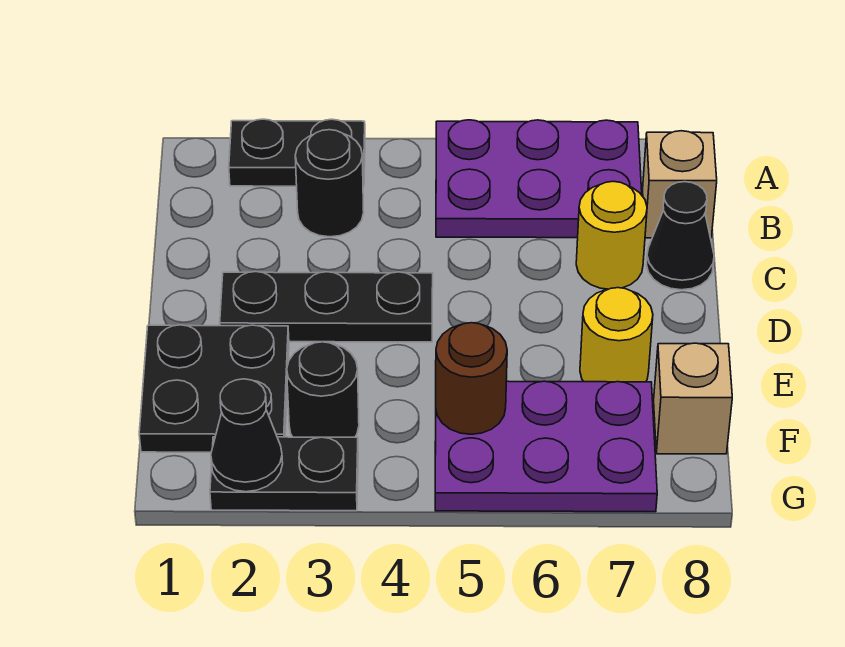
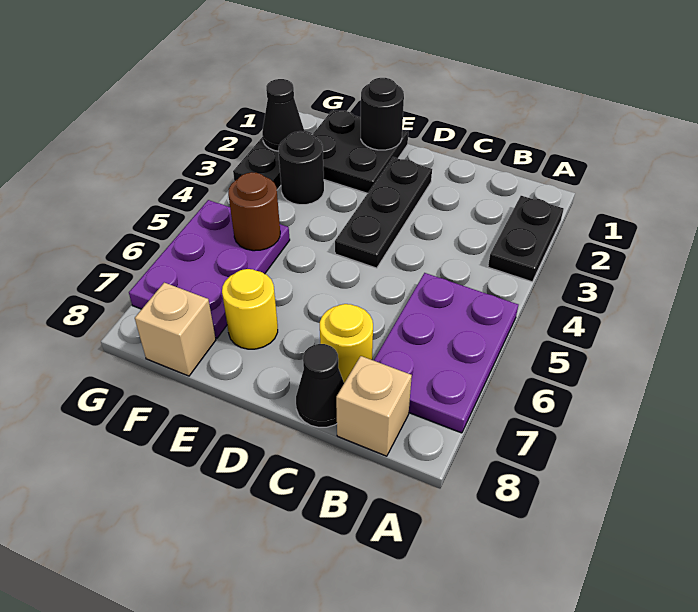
black 1x1 round brick [295,130,364,237] -> black 1x1 round brick moved to [361,78,404,150]

